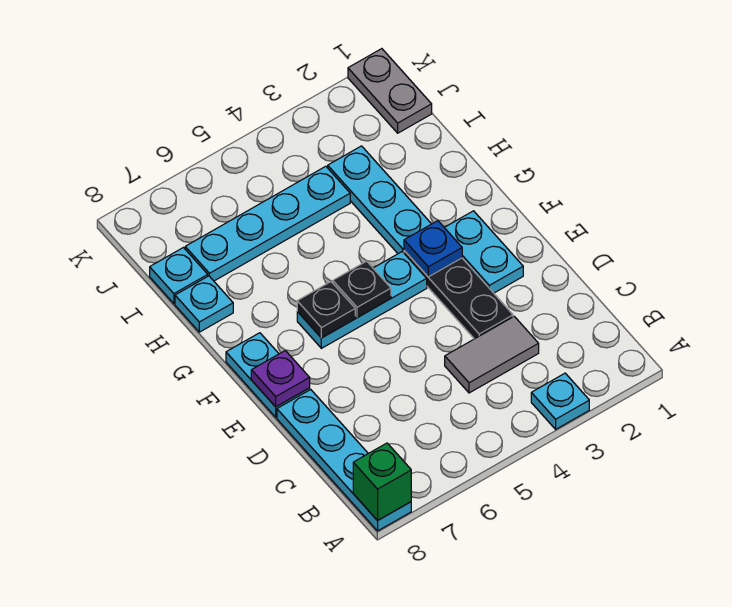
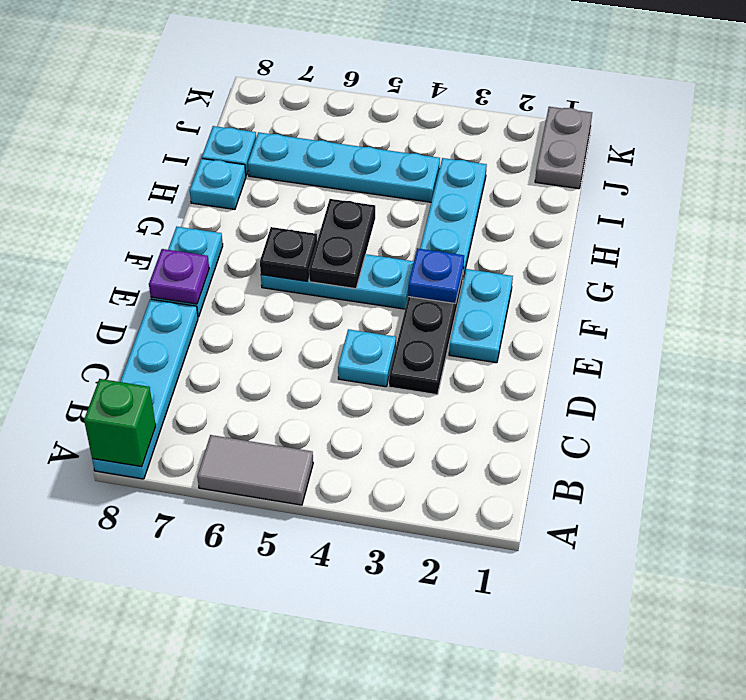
cyan 1x1 plate [531,373,589,429] -> cyan 1x1 plate moved to [338,329,396,387]
grey 1x2 tile [445,316,539,393] -> grey 1x2 tile moved to [197,435,313,505]
black 1x1 plate [333,261,391,318] -> black 1x2 plate [309,199,375,289]

